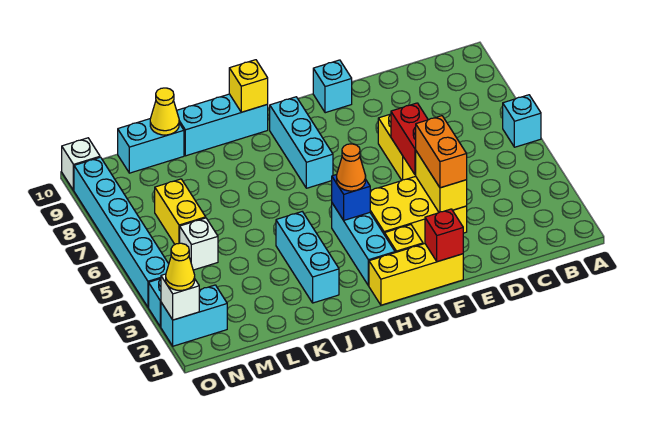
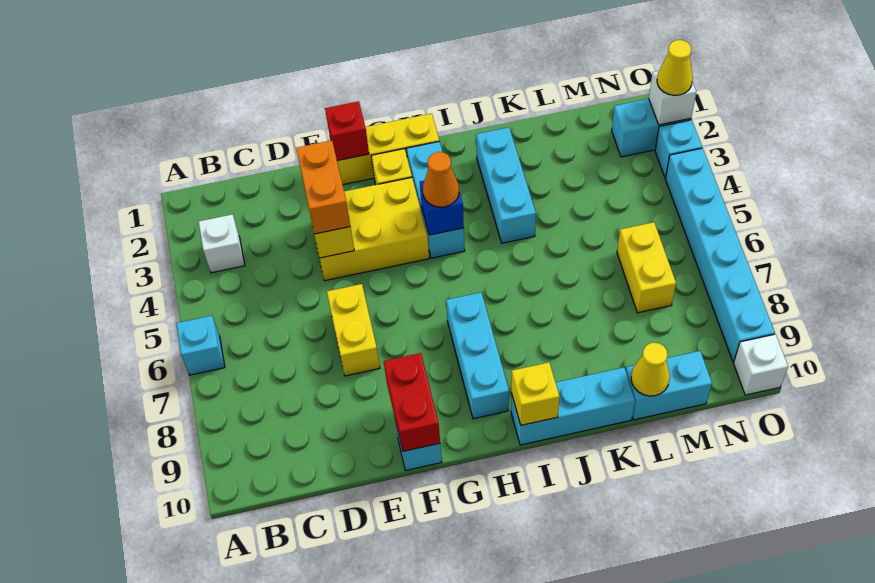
red 1x2 brick [391,103,428,175] -> red 1x2 brick moved to [384,353,440,451]
white 1x1 brick [180,218,218,270] -> white 1x1 brick moved to [199,214,245,273]

